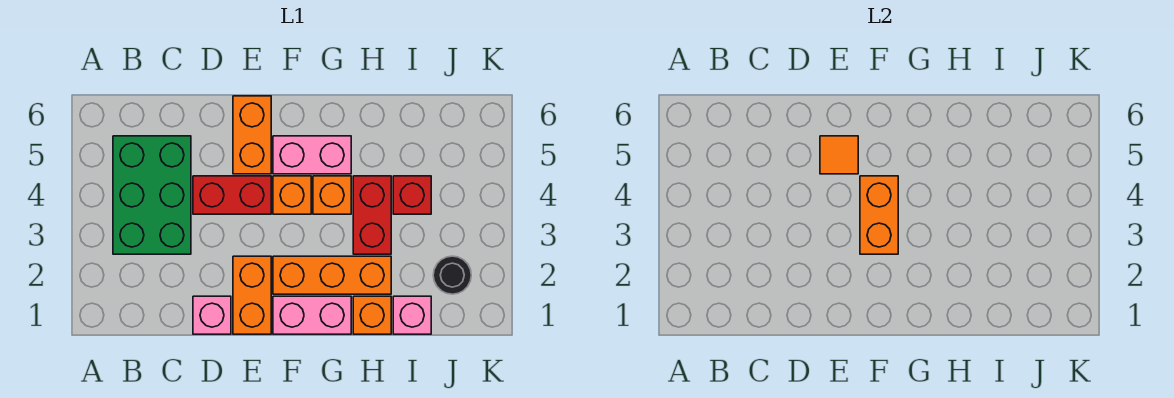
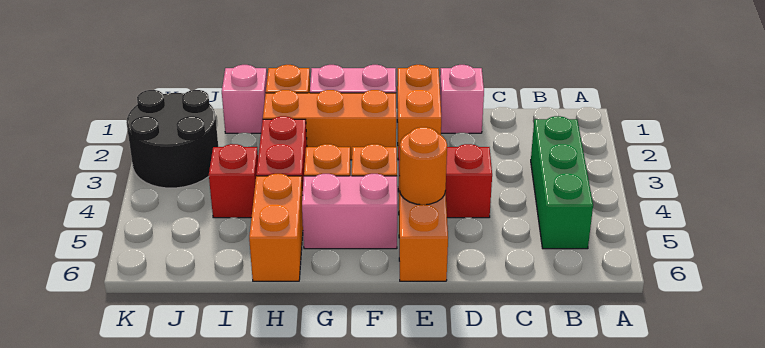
green 2x3 brick [113,136,191,254] -> green 1x3 brick [531,116,593,249]
orange 1x1 tile [820,136,858,174] -> orange 1x1 round brick [399,127,447,205]
orange 1x2 brick [860,176,898,254] -> orange 1x2 brick moved to [249,174,303,281]
black 1x1 round brick [433,256,471,294] -> black 2x2 round brick [126,90,218,188]

